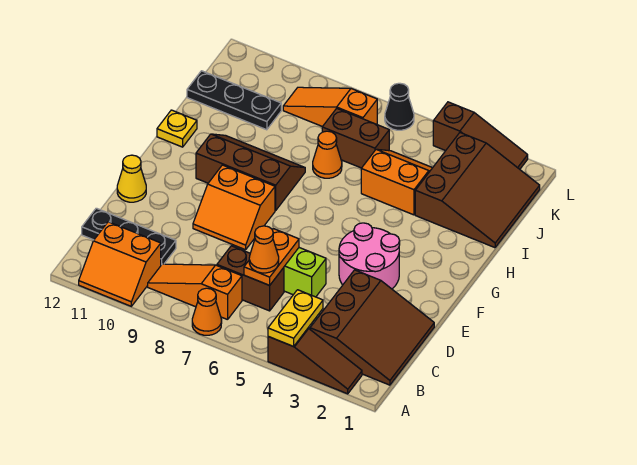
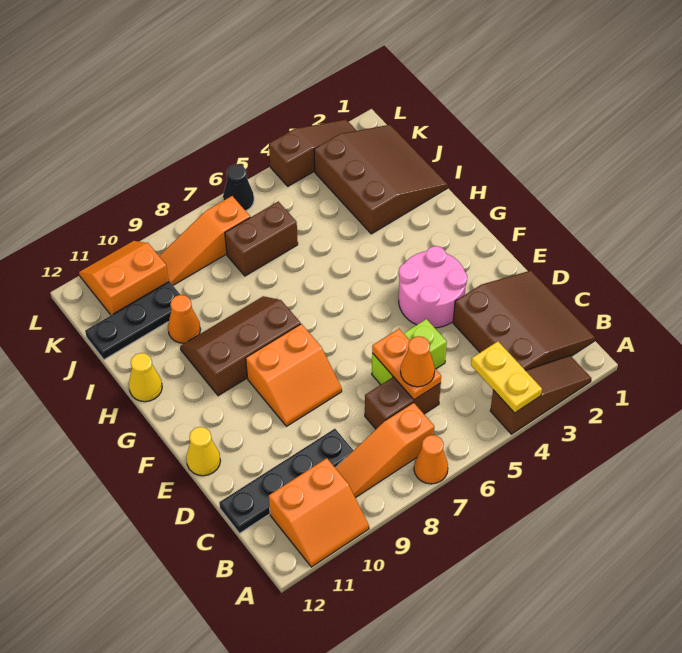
black 1x3 plate [82,208,176,265] -> black 1x4 plate [219,429,354,533]
yellow 1x1 plate [157,110,197,147] -> yellow 1x1 cone [129,353,162,402]
orange 2x2 slope [361,149,432,215] -> orange 2x2 slope moved to [79,241,169,315]
orange 1x1 cone [313,131,342,178] -> orange 1x1 cone moved to [168,295,201,343]

